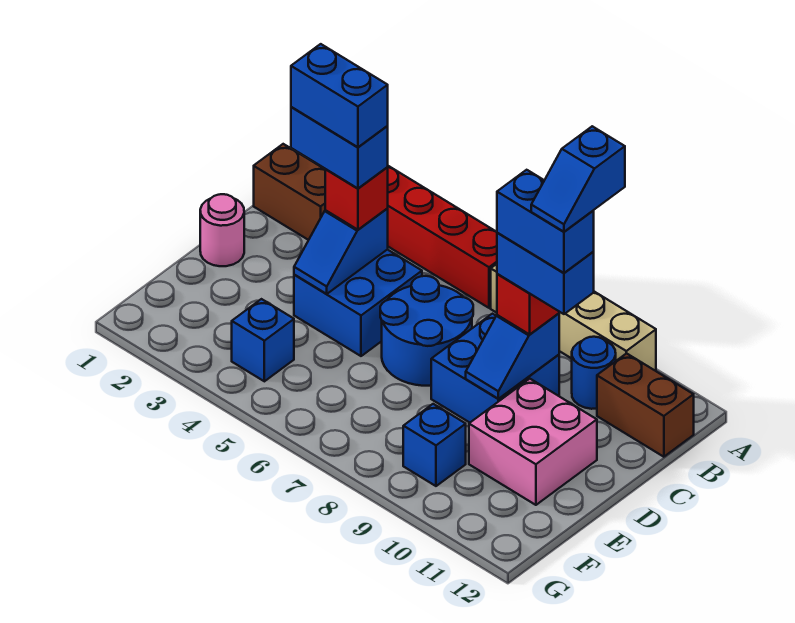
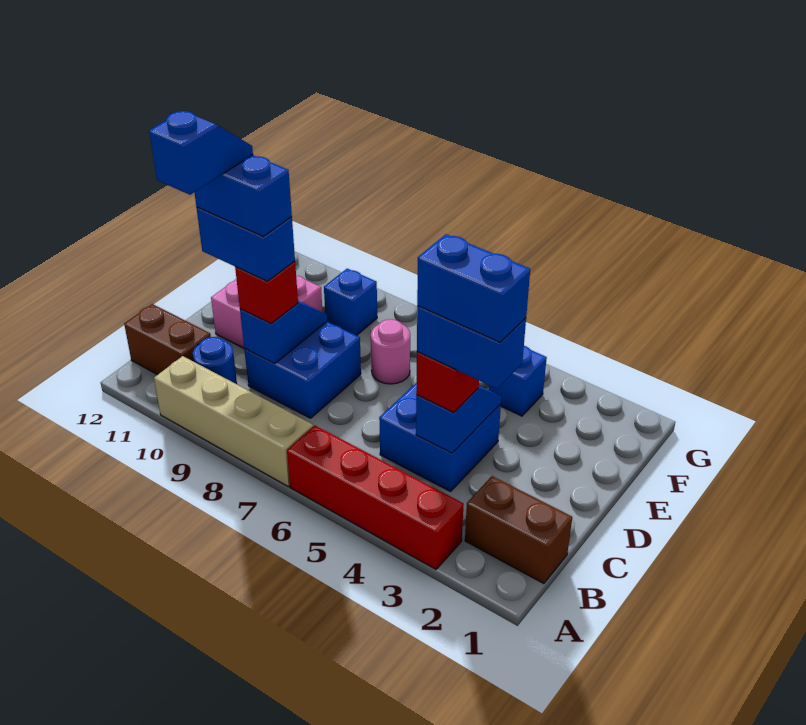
blue 2x2 round brick [380,276,473,386] -> none
pink 1x1 round brick [200,194,244,266] -> pink 1x1 round brick moved to [371,319,410,384]

